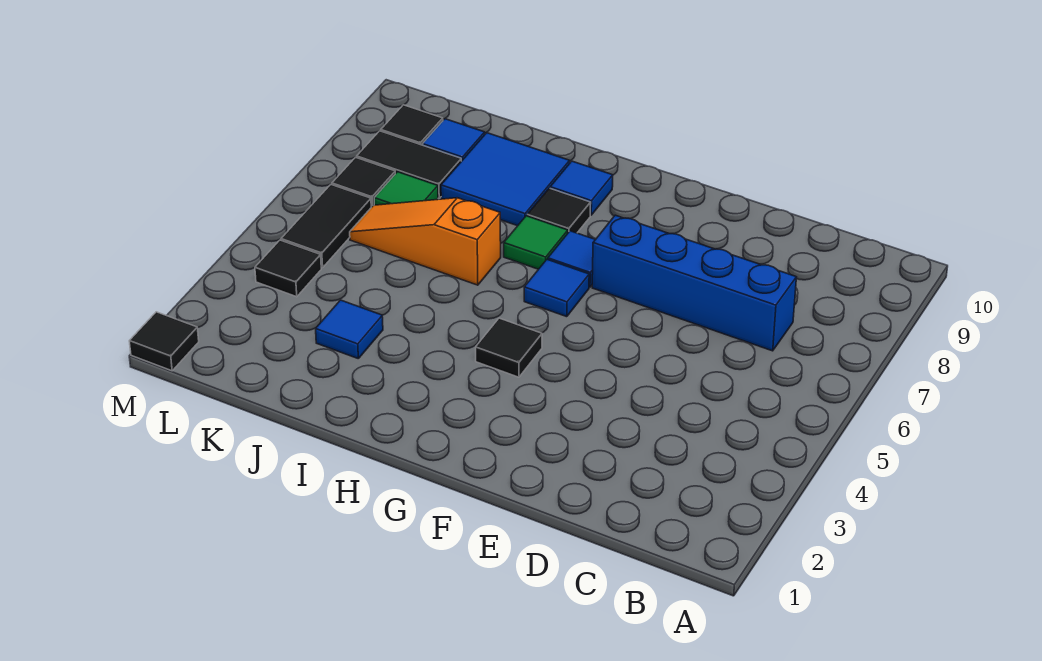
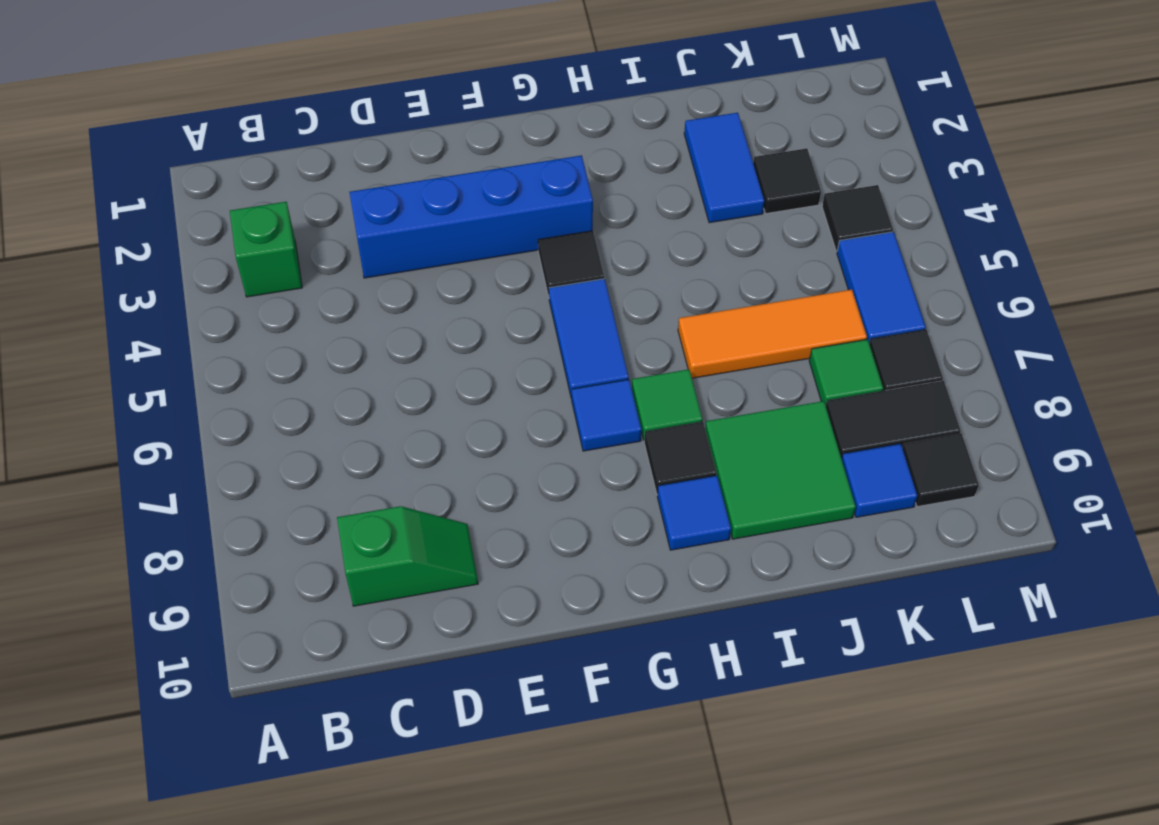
none -> green 1x1 brick [230,202,302,297]
blue 1x4 brick [592,215,796,351] -> blue 1x4 brick moved to [349,155,593,278]
none -> green 1x2 slope [337,506,478,606]
blue 1x1 tile [524,260,589,317] -> blue 1x2 tile [549,279,629,398]
orange 1x3 slope [350,198,501,285] -> orange 1x3 tile [678,290,867,378]
blue 2x2 tile [441,133,570,226] -> green 2x2 tile [705,401,856,539]
blue 1x1 tile [316,300,383,358] -> blue 1x2 tile [684,113,764,223]
black 1x2 tile [281,185,371,268] -> blue 1x2 tile [837,232,926,344]
black 1x1 tile [129,312,199,371] -> black 1x1 tile moved to [753,148,821,214]

